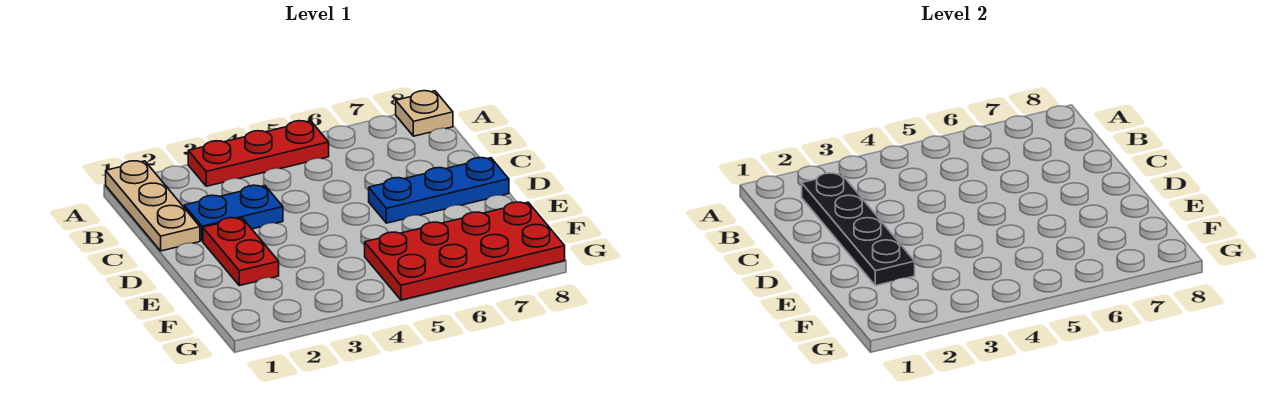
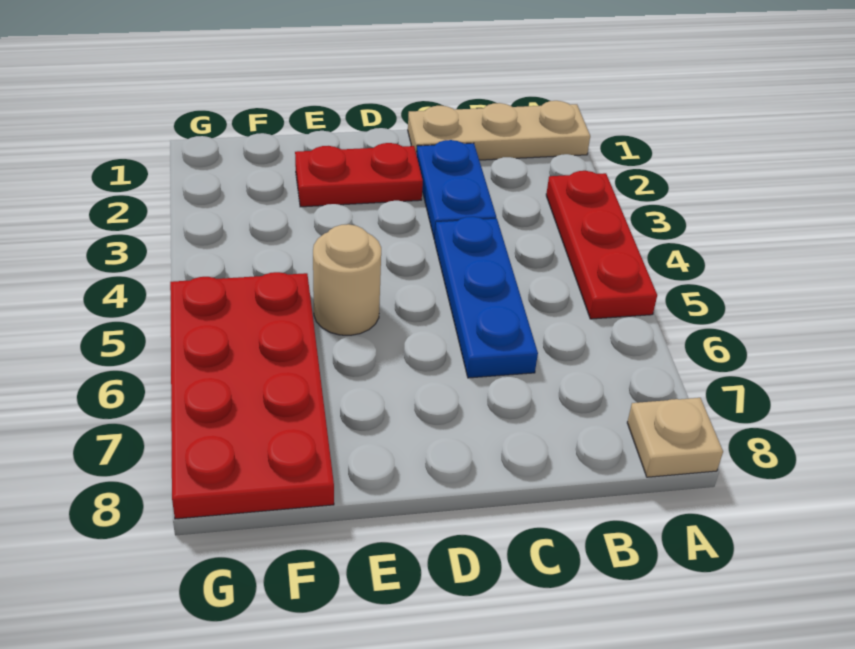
black 1x4 plate [802,173,915,286] -> none
blue 1x3 plate [369,158,509,223] -> blue 1x3 plate moved to [435,217,538,378]
none -> tan 1x1 round brick [313,224,381,335]

